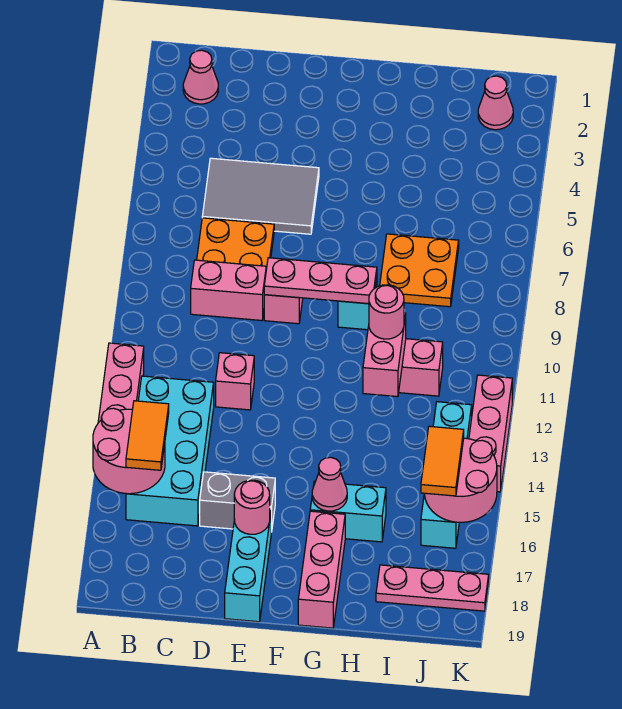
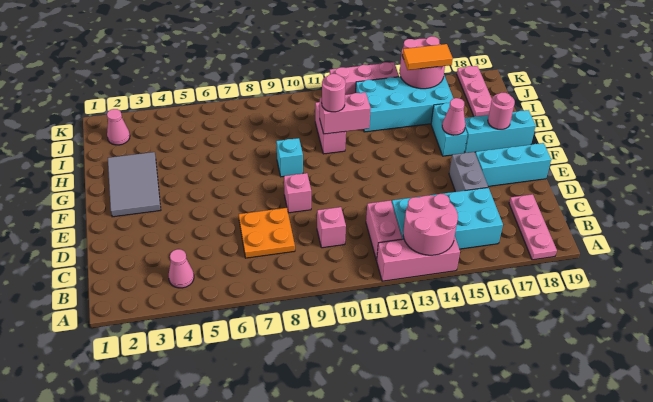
pink 2x2 round brick [93,408,165,494] -> pink 2x2 round brick moved to [403,194,458,255]
pink 1x1 cone [183,50,218,104] -> pink 1x1 cone moved to [169,249,194,288]
orange 1x2 tile [126,401,169,470] -> none
grey 2x3 tile [202,158,319,234] -> grey 2x3 tile moved to [108,152,161,217]
pink 1x2 brick [191,260,266,320] -> pink 1x2 brick moved to [366,200,402,260]
pink 1x1 brick [216,353,254,410] -> pink 1x1 brick moved to [317,207,346,248]
pink 1x3 plate [264,258,377,304] -> pink 1x3 plate moved to [509,194,557,260]
pink 1x1 round brick [234,480,270,534] -> pink 1x1 round brick moved to [488,93,515,129]
pink 1x3 brick [298,511,345,628] -> cyan 1x3 brick [464,110,536,153]
orange 2x2 plate [380,234,459,307] -> none
cyan 1x4 brick [421,402,472,548] -> cyan 2x4 brick [356,75,454,132]

